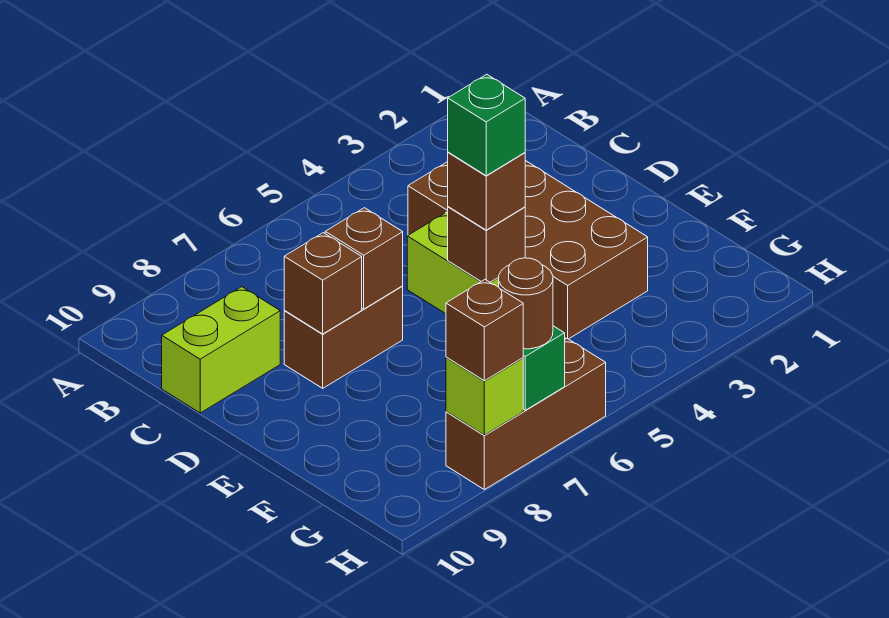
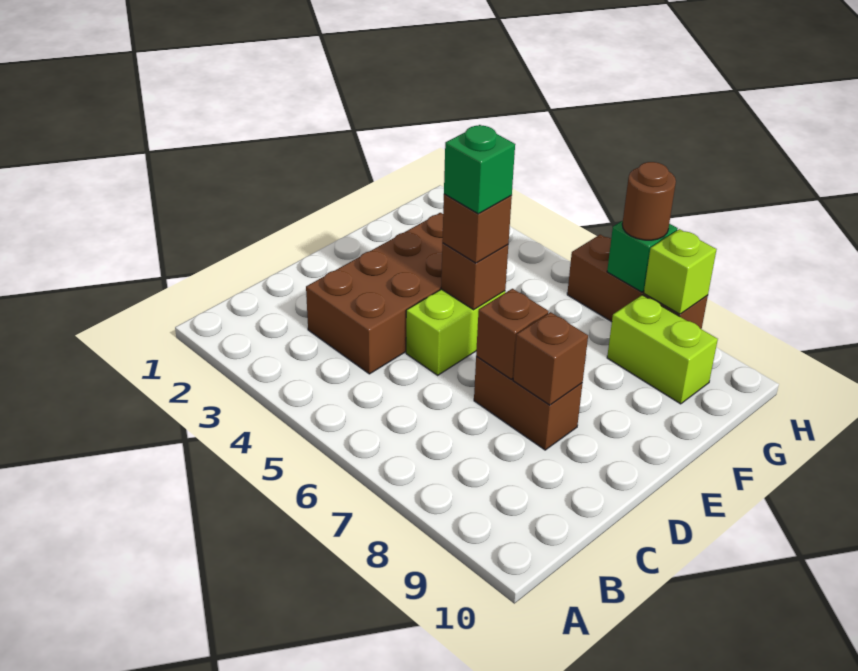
lime 1x2 brick [162,287,280,413] -> lime 1x2 brick moved to [607,295,718,404]
brown 1x1 brick [446,280,523,381] -> none

